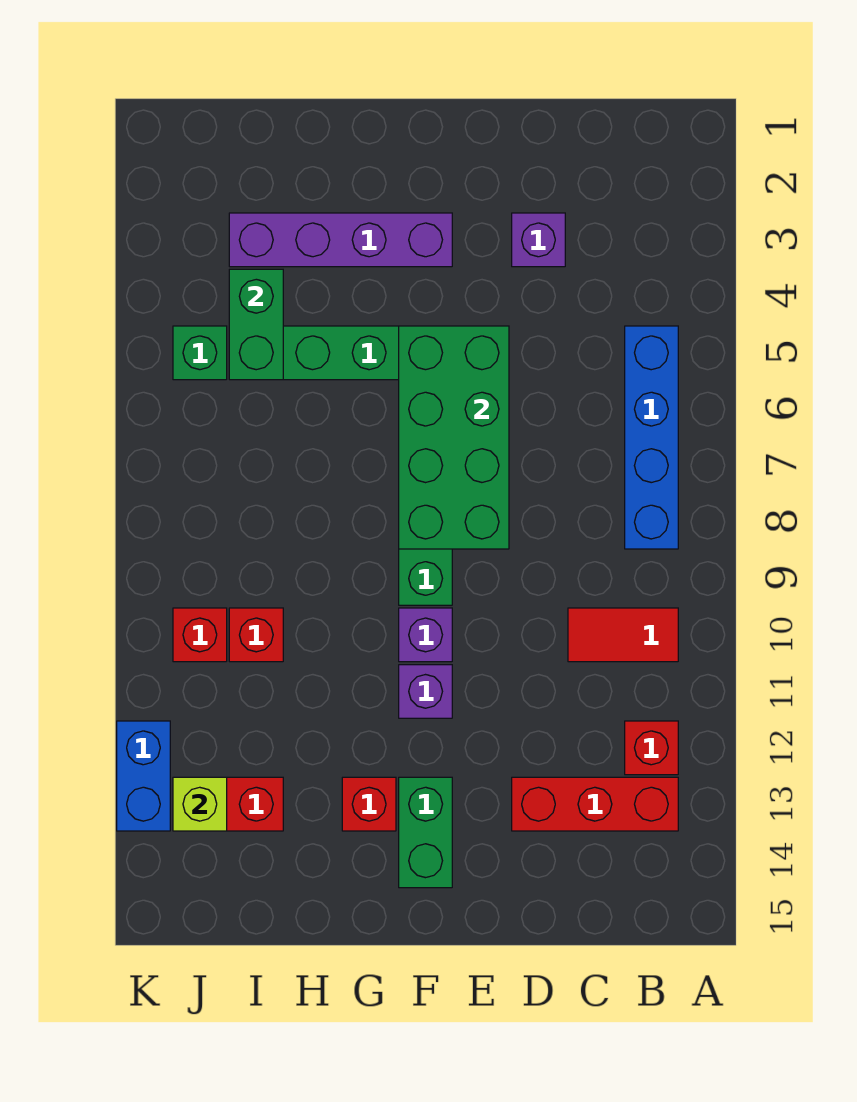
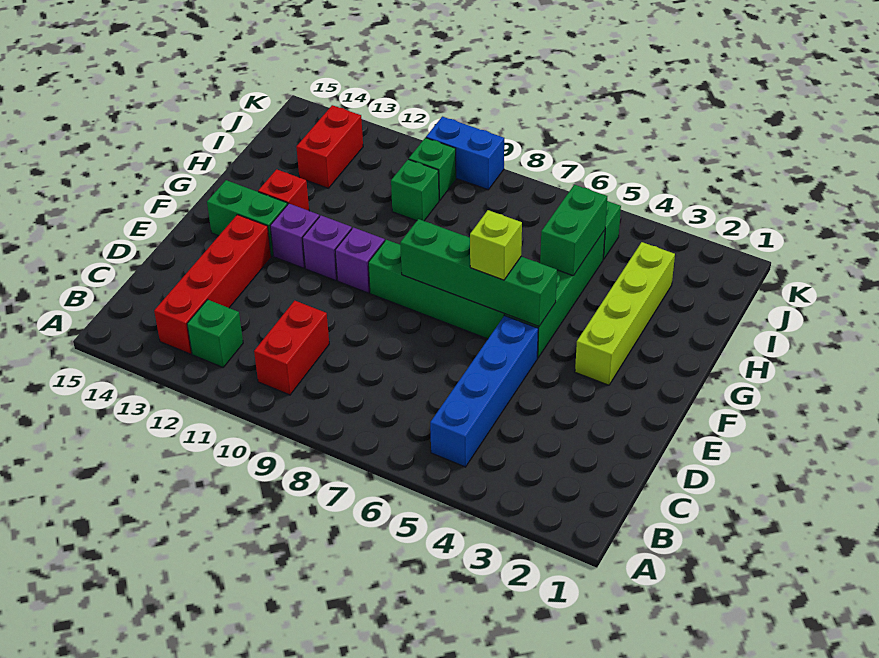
blue 1x4 brick [625,326,678,549] -> blue 1x4 brick turned to [430,316,538,467]
red 1x2 tile [568,608,678,662] -> red 1x2 brick [254,301,329,395]
red 1x1 brick [625,721,678,775] -> green 1x1 brick [187,300,243,367]
red 1x3 brick [512,777,678,831] -> red 1x4 brick [154,215,271,354]
purple 1x1 brick [512,213,565,267] -> purple 1x1 brick moved to [270,204,319,268]
green 2x4 brick [399,326,509,549] -> green 1x4 brick [400,219,557,326]
purple 1x4 brick [229,213,452,267] -> lime 1x4 brick [575,242,675,385]
green 1x2 brick [229,269,283,380] -> green 1x2 brick turned to [540,185,607,276]
red 1x1 brick [229,608,283,662] -> green 1x1 brick [391,159,439,221]
red 1x1 brick [173,608,227,662] -> green 1x1 brick [409,138,456,200]
lime 1x1 brick [173,777,227,831] -> lime 1x1 brick moved to [470,210,522,280]
blue 1x2 brick [117,721,170,831] -> blue 1x2 brick moved to [426,117,504,190]

